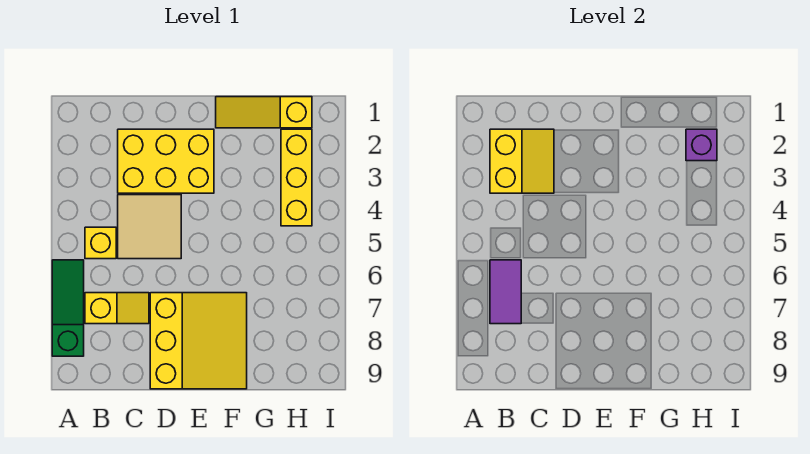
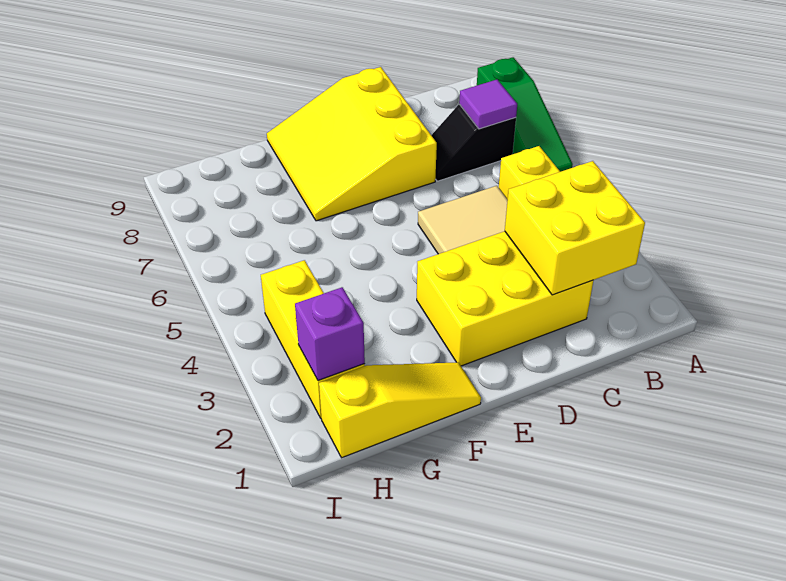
yellow 2x2 slope [490,129,554,193] -> yellow 2x2 brick [505,161,645,295]
purple 1x2 tile [490,260,521,324] -> purple 1x1 tile [459,80,517,129]
yellow 1x2 slope [85,293,149,324] -> black 1x2 slope [431,104,516,181]

